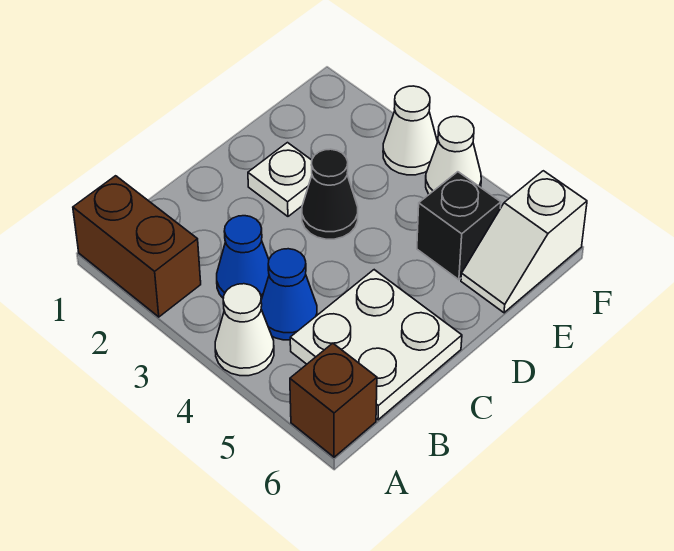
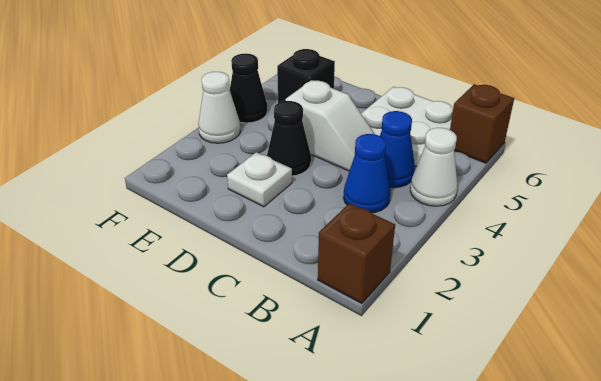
brown 1x2 brick [73,176,201,317] -> brown 1x1 brick [318,203,395,304]
white 1x2 slope [461,171,587,313] -> white 1x2 slope moved to [286,80,375,171]
white 1x1 cone [426,116,481,194] -> black 1x1 cone [230,53,267,123]

